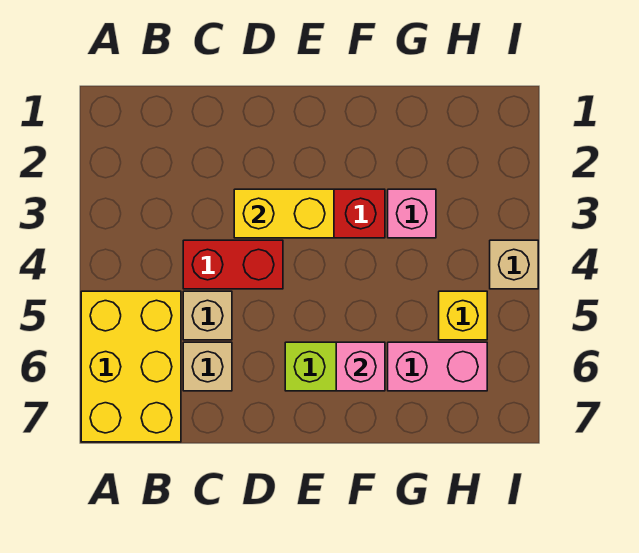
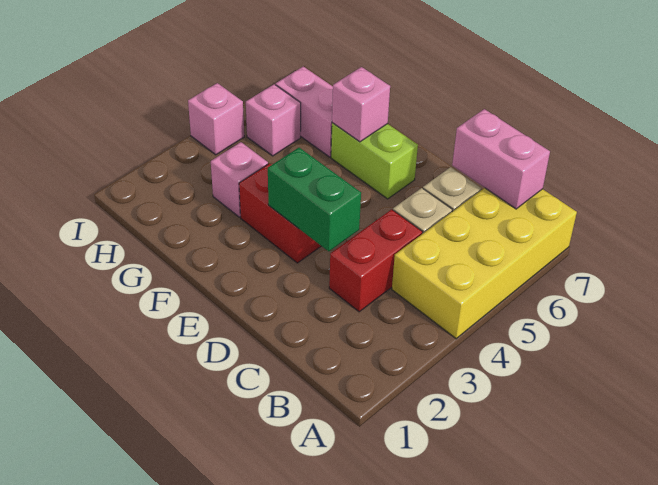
yellow 2x3 brick [81,291,181,442] -> yellow 2x4 brick [392,188,577,339]
none -> pink 1x2 brick [452,109,550,209]
red 1x2 brick [183,240,283,289] -> red 1x2 brick turned to [329,209,422,312]
yellow 1x2 brick [234,189,334,238] -> green 1x2 brick [268,148,361,251]
yellow 1x1 brick [439,291,487,340] -> pink 1x1 brick [246,84,301,156]
tan 1x1 brick [490,240,538,289] -> pink 1x1 brick [188,83,244,155]

